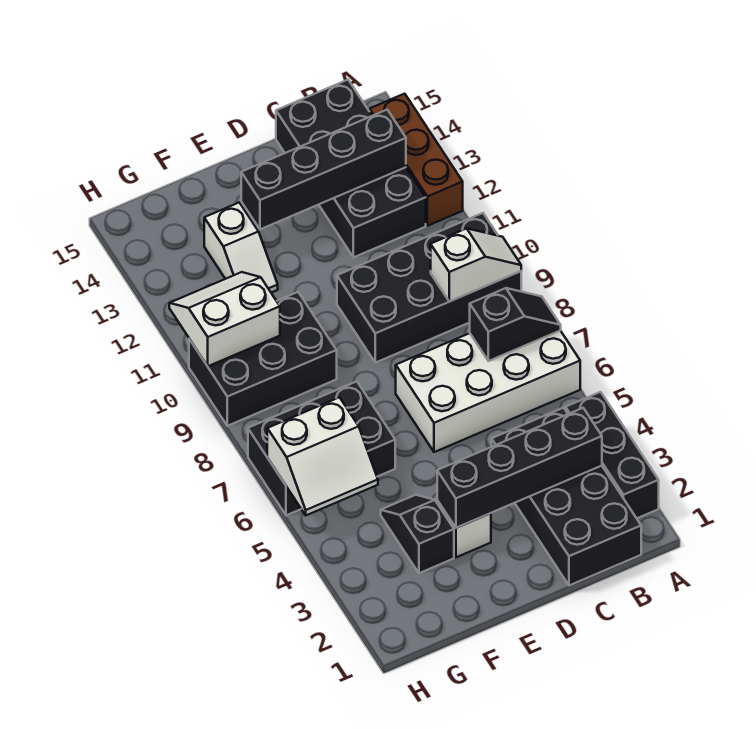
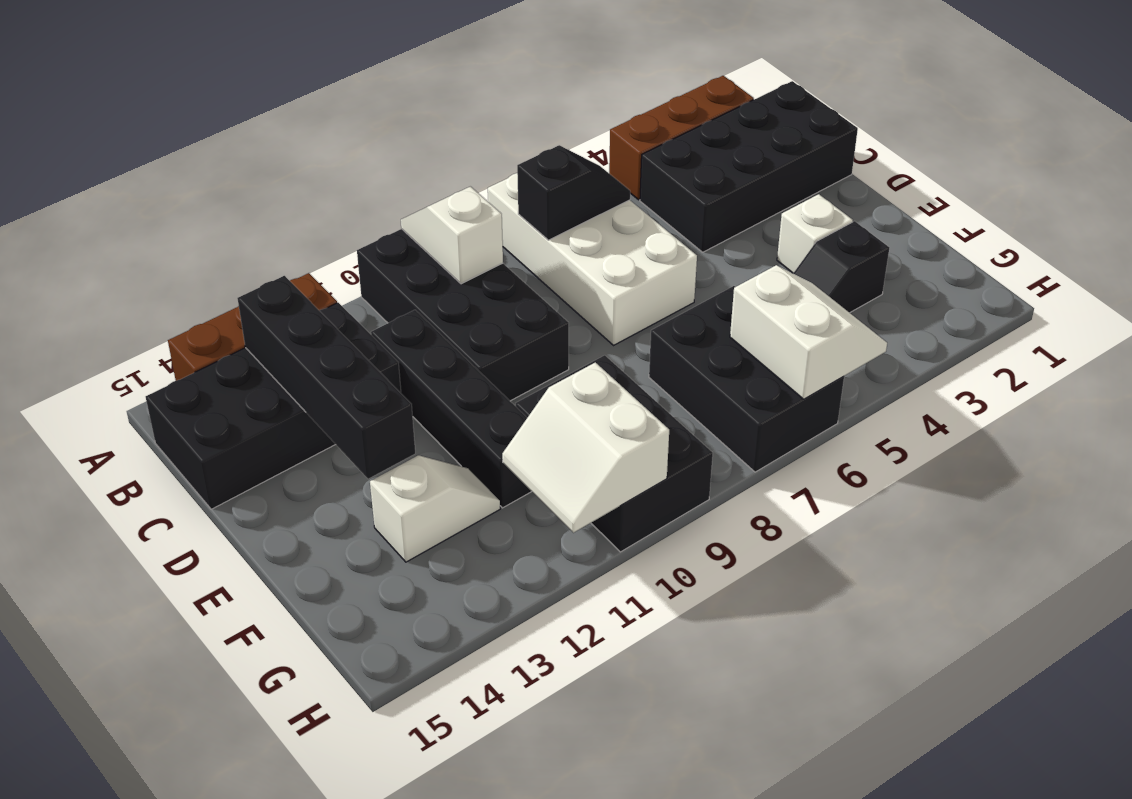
black 1x3 brick [566,392,659,518] -> brown 1x3 brick [609,76,754,200]
black 1x2 slope [470,288,561,361] -> black 1x2 slope turned to [517,145,630,240]
black 1x4 brick [437,408,602,528] -> black 1x4 brick moved to [371,310,532,508]

